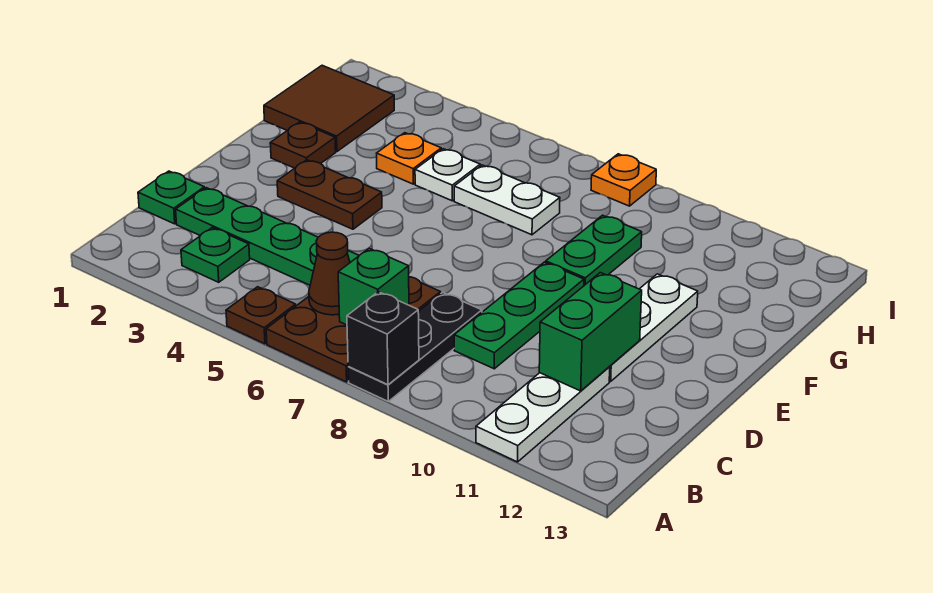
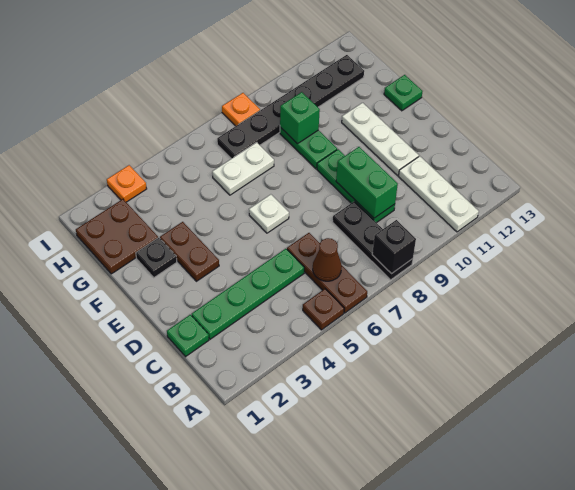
brown 2x3 plate [266,277,441,382] -> brown 1x3 plate [287,233,367,313]
green 1x1 plate [181,228,250,282] -> green 1x1 plate moved to [384,75,423,111]
green 1x1 brick [338,248,409,325] -> green 1x1 brick moved to [280,92,320,144]
green 1x2 brick [539,273,642,391] -> green 1x2 brick moved to [336,147,398,218]
brown 1x2 plate [277,160,382,229] -> brown 1x2 plate turned to [160,222,219,281]
brown 1x1 plate [270,122,336,168] -> black 1x1 plate [136,238,177,277]
brown 2x2 tile [264,65,394,152] -> brown 2x2 plate [76,199,158,274]
orange 1x1 plate [377,133,441,184] -> orange 1x1 plate moved to [107,165,147,202]
white 1x1 plate [415,149,480,201] -> white 1x1 plate moved to [249,194,289,233]
none -> black 1x6 plate [217,55,364,159]

